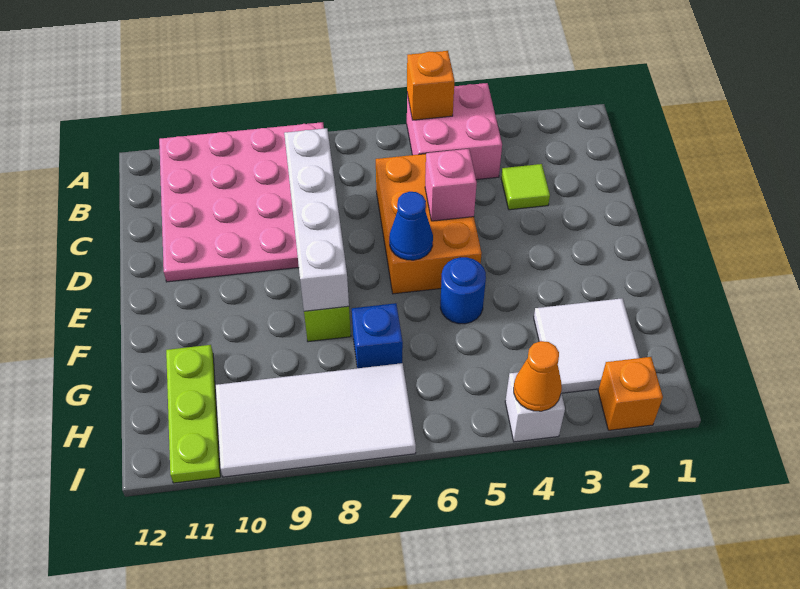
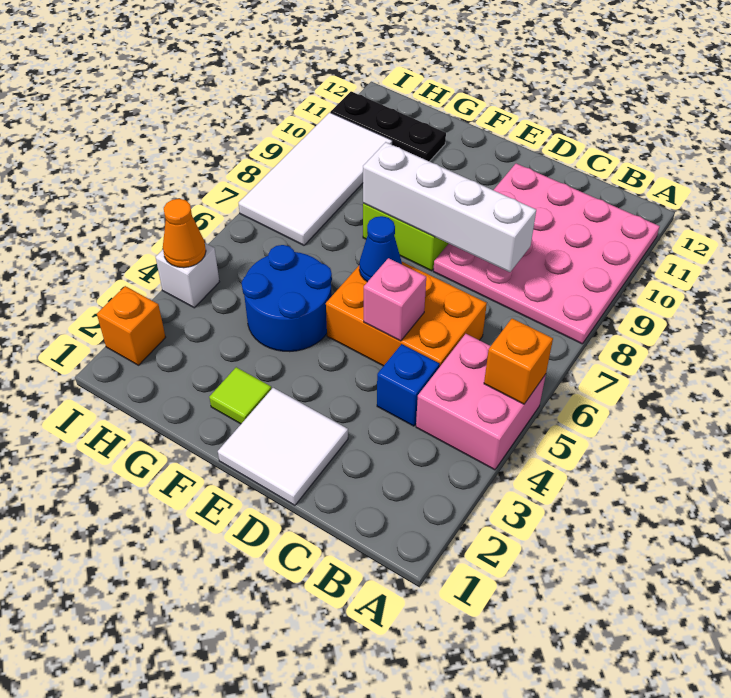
lime 1x1 tile [501,164,550,210] -> lime 1x1 tile moved to [209,367,271,424]
blue 1x1 round brick [440,257,486,324] -> blue 2x2 round brick [242,245,332,352]
white 2x2 tile [534,298,640,393] -> white 2x2 tile moved to [218,388,348,505]
blue 1x1 brick [352,303,403,368] -> blue 1x1 brick moved to [377,344,440,426]
lime 1x3 plate [166,345,220,483] -> black 1x3 plate [331,91,446,162]

